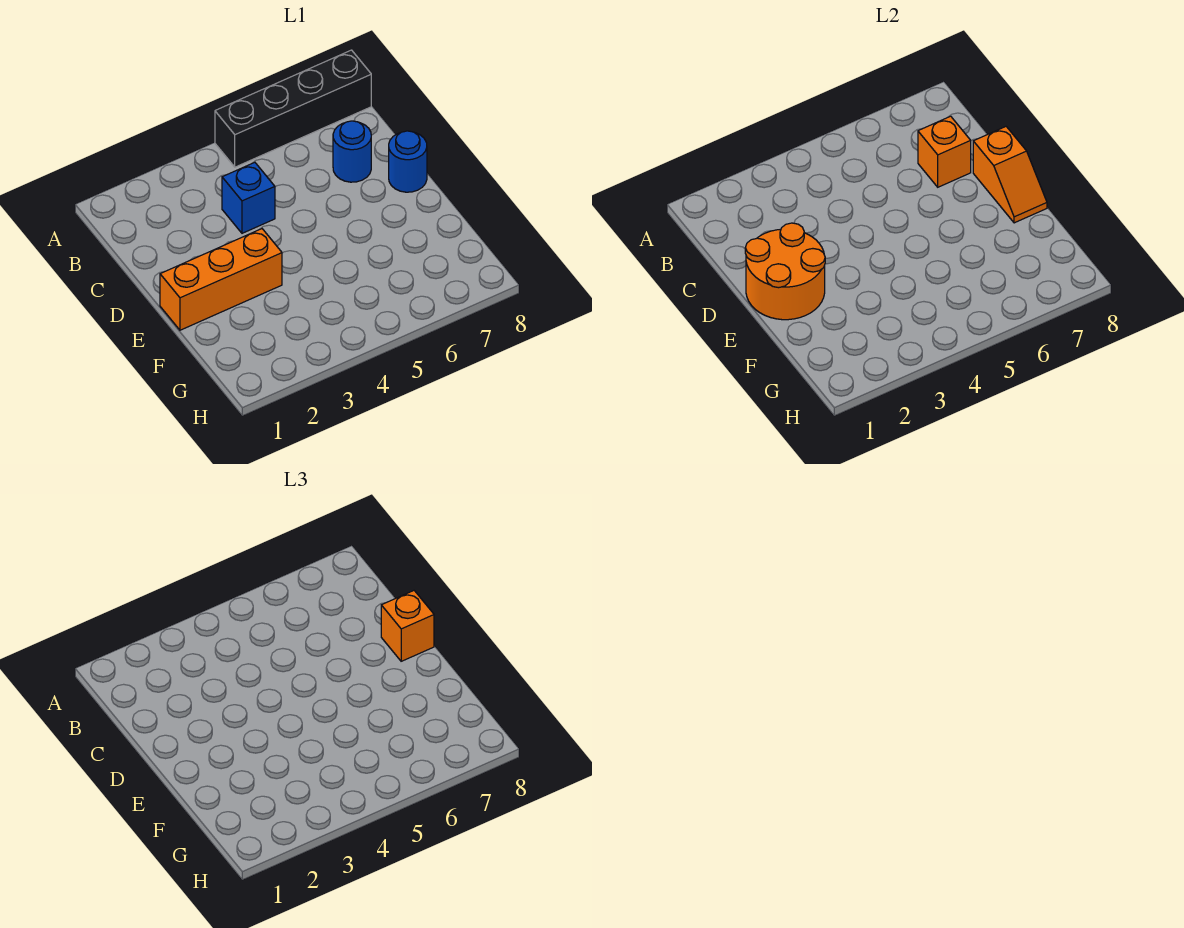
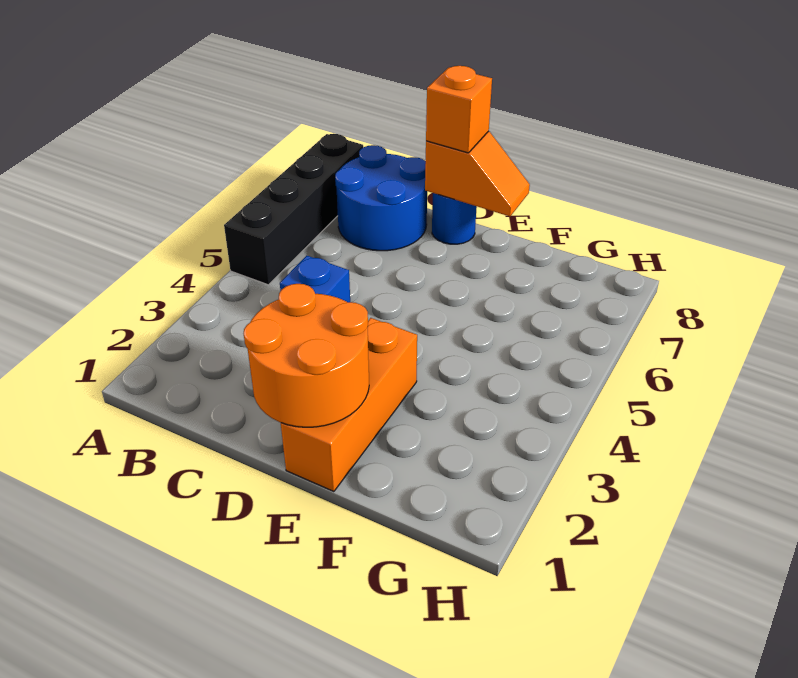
blue 1x1 round brick [333,121,371,182] -> blue 2x2 round brick [335,145,427,251]
orange 1x1 brick [918,116,971,187] -> none

